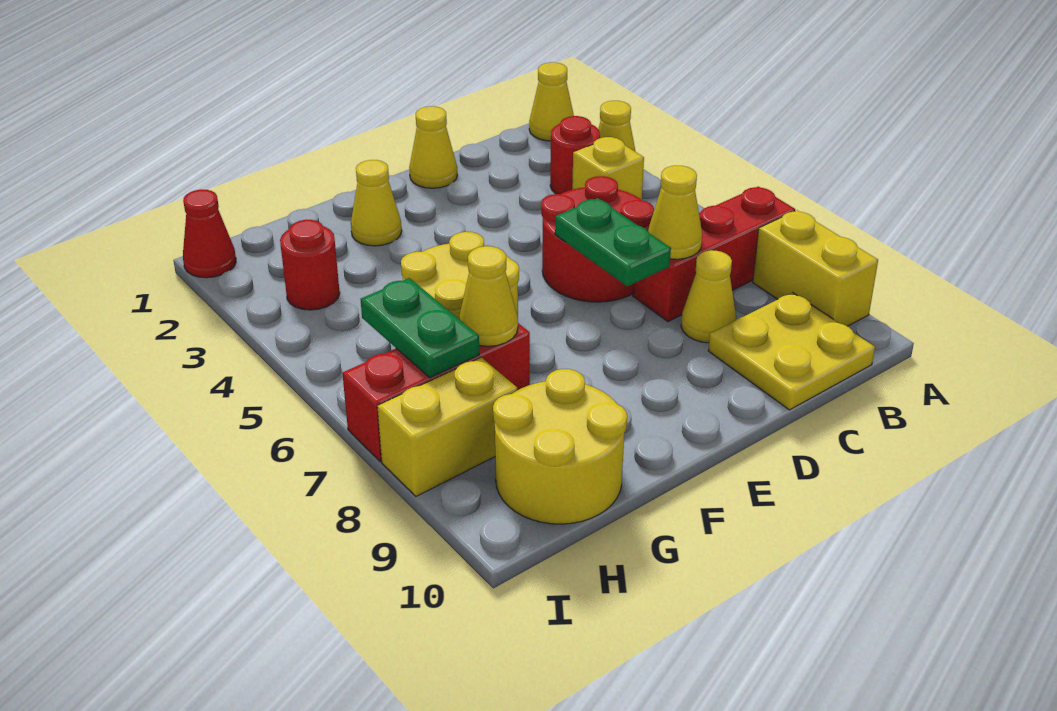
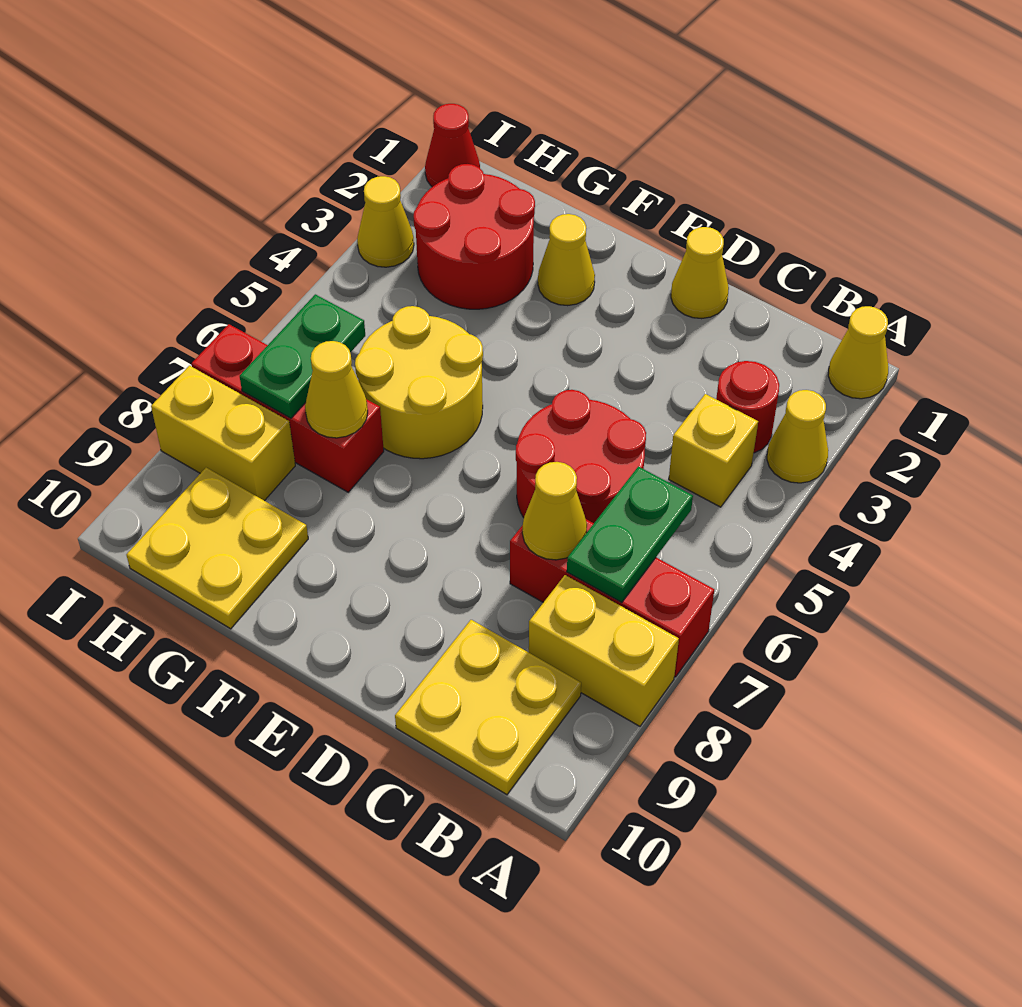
yellow 1x2 brick [753,210,878,326] -> yellow 1x2 brick turned to [529,575,679,726]
yellow 1x1 cone [681,250,736,343] -> yellow 1x1 cone moved to [357,176,414,267]
green 1x2 plate [555,198,671,286] -> green 1x2 plate moved to [567,467,693,602]
yellow 2x2 round brick [493,369,627,524] -> yellow 2x2 plate [126,468,308,629]
red 1x1 round brick [280,220,340,310] -> red 2x2 round brick [413,164,535,309]

